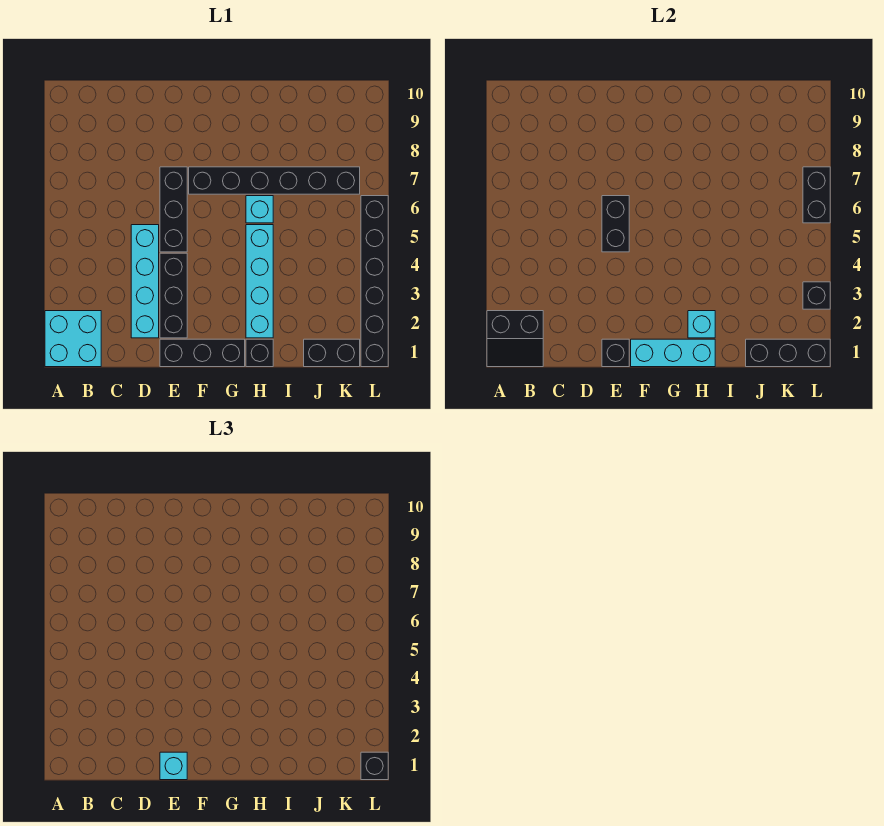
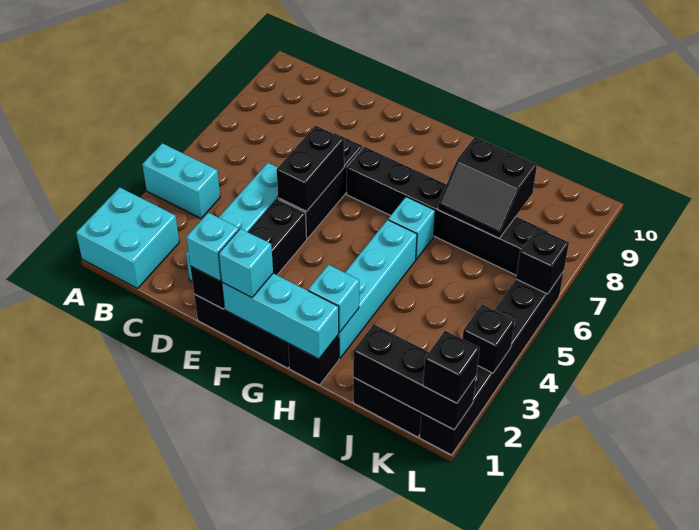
black 2x2 slope [487,311,543,367] -> black 2x2 slope moved to [438,137,537,238]
none -> cyan 1x2 brick [142,143,220,218]
none -> cyan 1x1 brick [219,229,273,298]
black 1x2 brick [803,167,830,223] -> black 1x1 brick [516,228,569,294]

